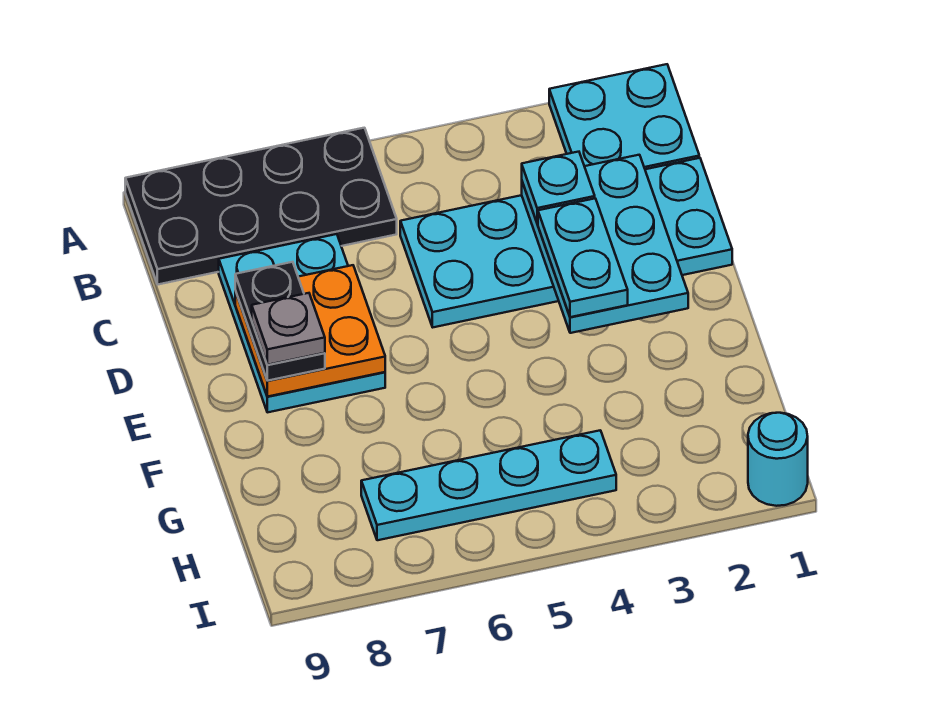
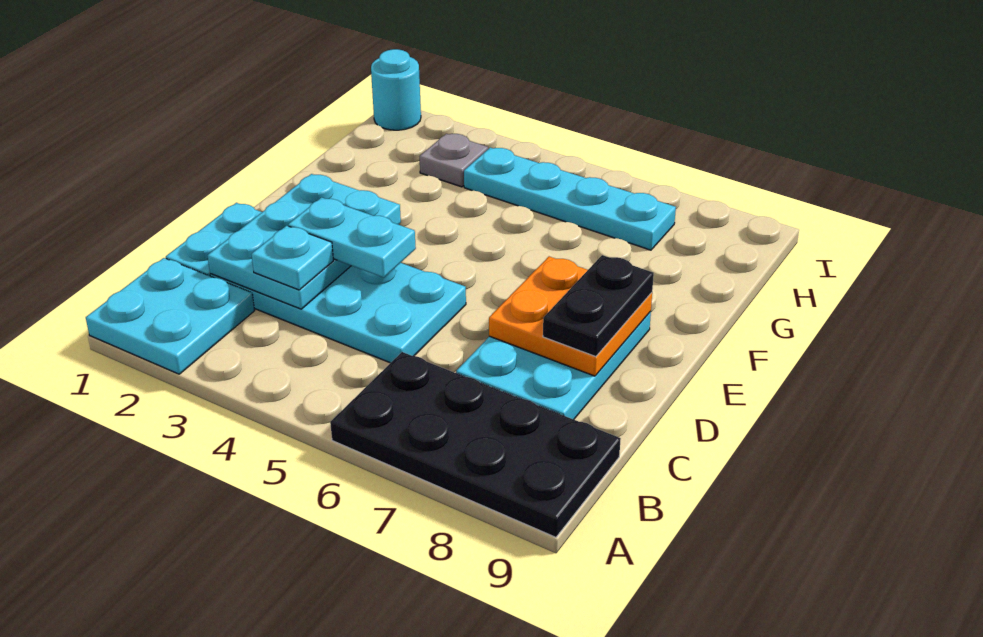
cyan 1x2 plate [538,199,628,317] -> cyan 1x2 plate turned to [288,198,416,278]
grey 1x1 plate [252,293,325,365] -> grey 1x1 plate moved to [419,134,488,187]

